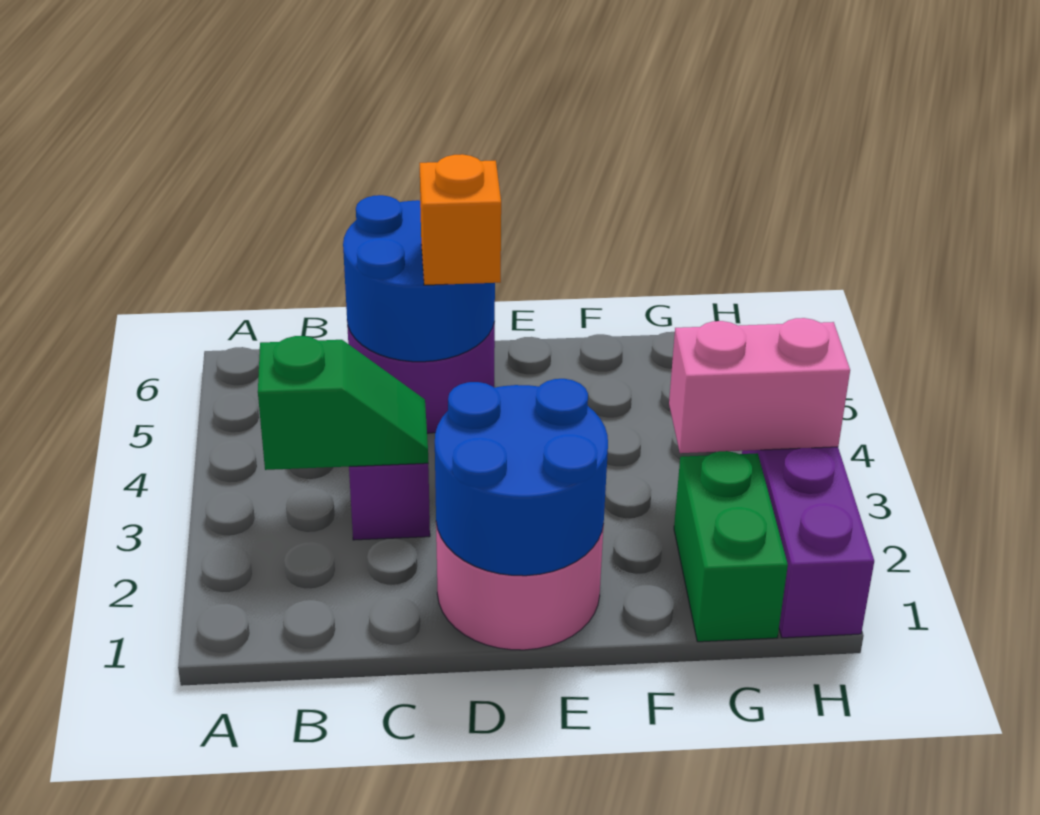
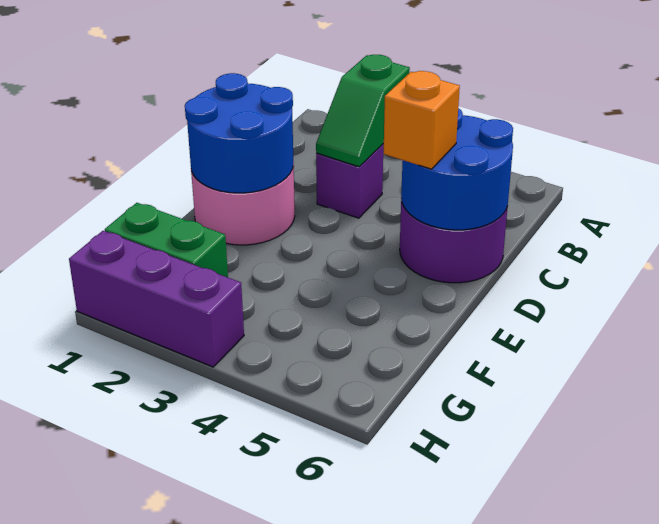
pink 1x2 brick [669,318,850,453] -> none

